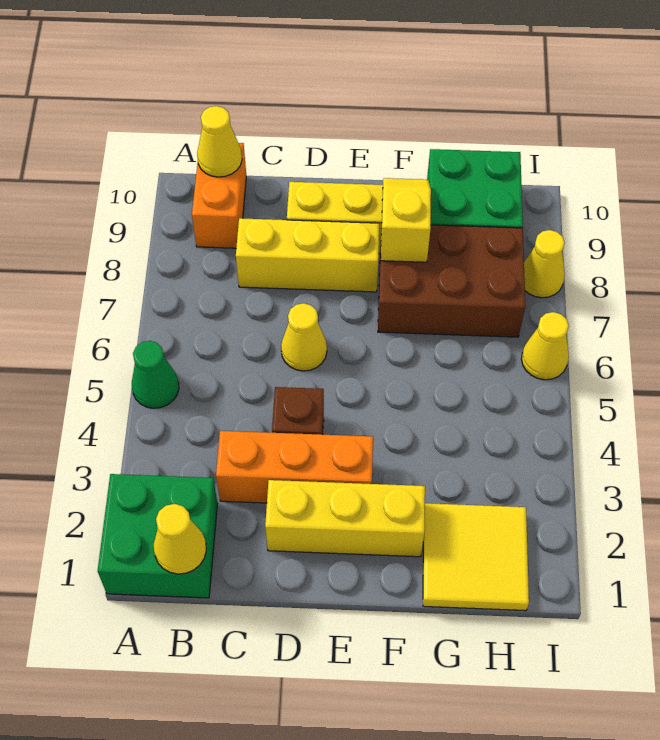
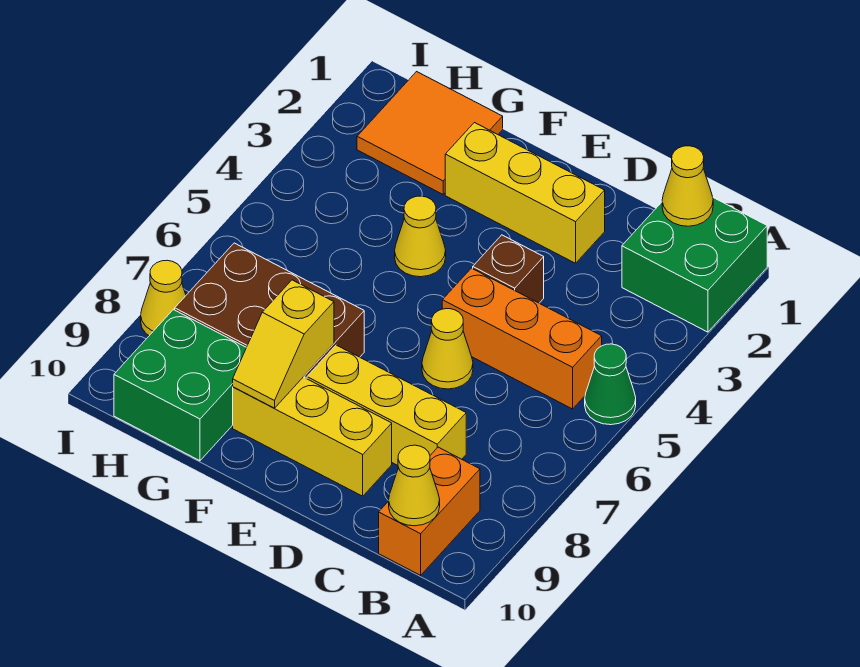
orange 1x3 brick [216,431,373,503] -> orange 1x3 brick moved to [442,268,602,409]
yellow 2x2 tile [423,503,529,611] -> orange 2x2 tile [357,72,503,194]
yellow 1x1 cone [521,312,569,380] -> yellow 1x1 cone moved to [395,196,446,277]

